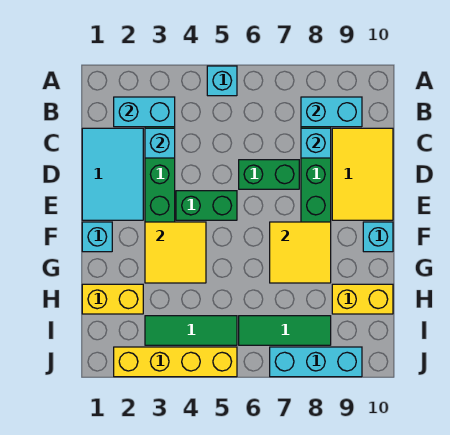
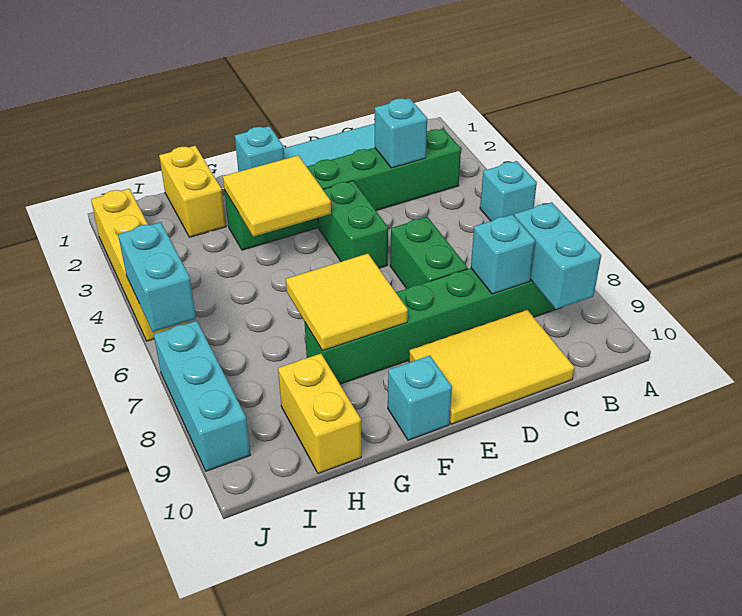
cyan 1x2 brick [114,97,175,127] -> cyan 1x2 brick moved to [118,222,196,332]
green 1x3 tile [145,316,237,345] -> none
green 1x3 tile [239,316,331,345] -> none

